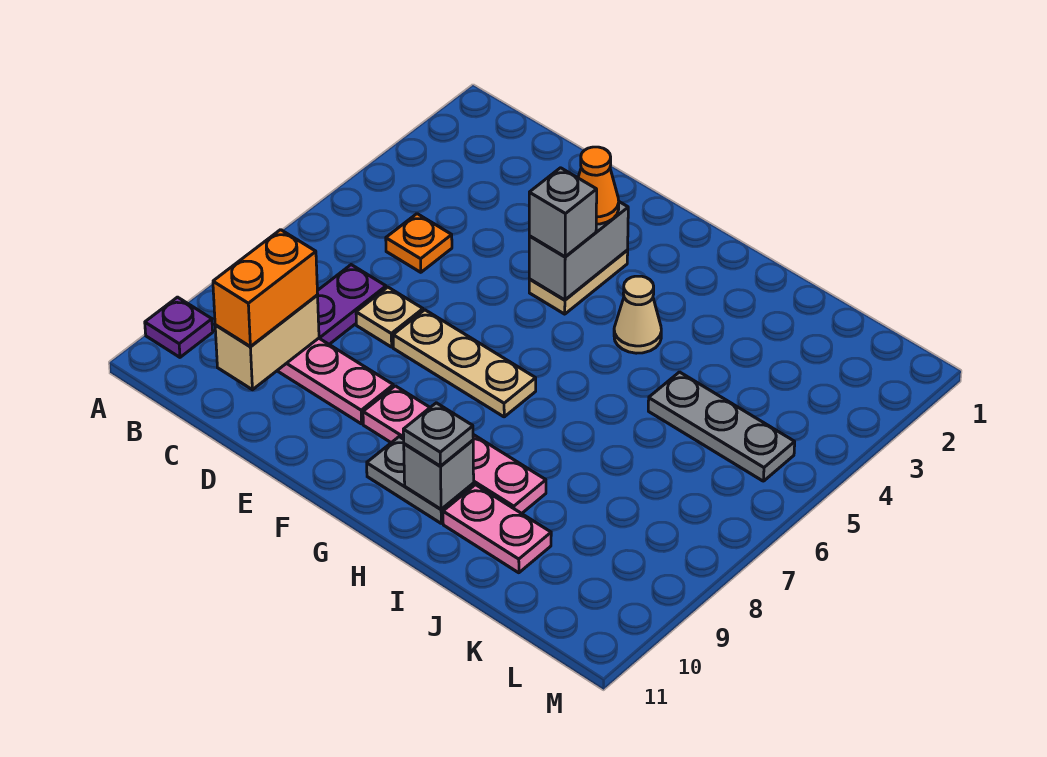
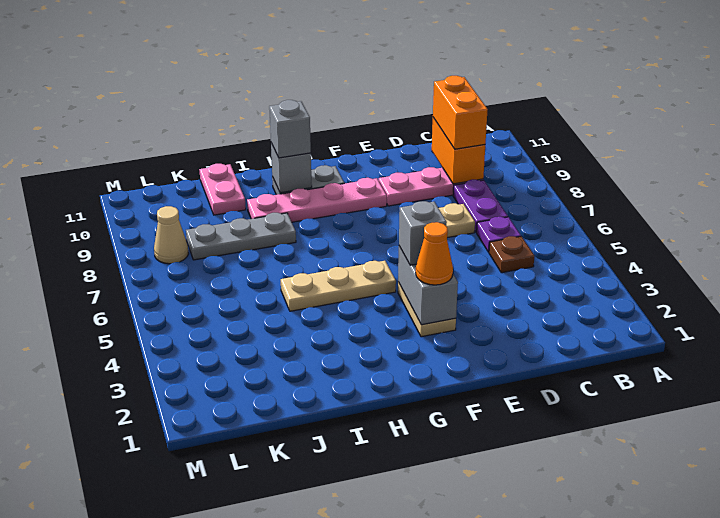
purple 1x1 plate [145,297,213,357] -> purple 1x1 plate moved to [477,217,521,252]
orange 1x1 plate [386,214,452,272] -> brown 1x1 plate [489,236,534,273]
tan 1x2 brick [215,295,319,390] -> orange 1x2 brick [432,118,485,184]
tan 1x3 plate [393,310,536,417] -> tan 1x3 plate moved to [281,261,396,311]
tan 1x1 cone [614,276,661,353] -> tan 1x1 cone moved to [154,206,189,264]
grey 1x1 plate [403,403,473,466] -> grey 1x1 brick [269,100,311,158]
pink 1x2 plate [443,485,551,573] -> pink 1x2 plate turned to [199,164,246,215]
grey 1x3 plate [648,372,795,481] -> grey 1x3 plate moved to [186,213,296,260]

